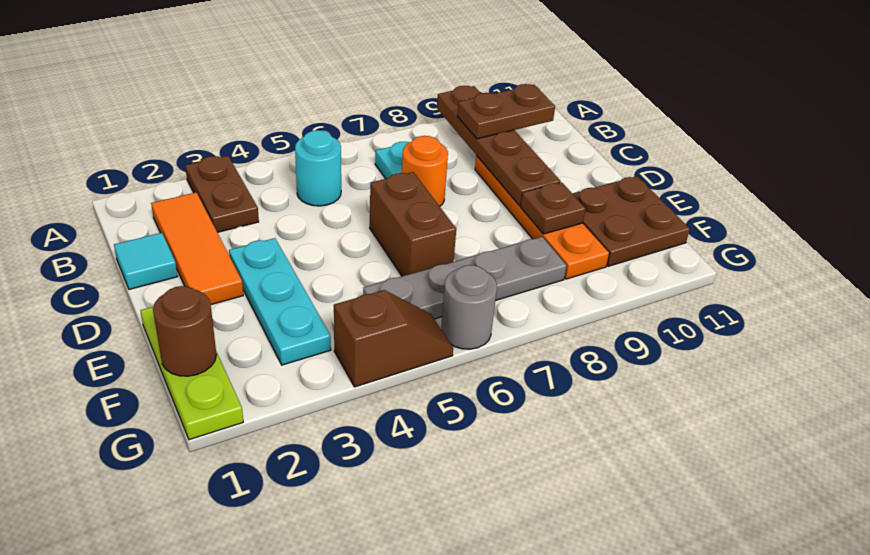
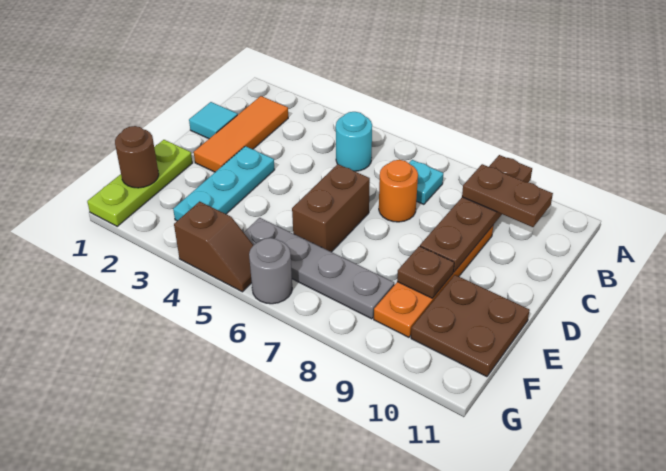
brown 1x2 plate [185,156,259,232] -> none

